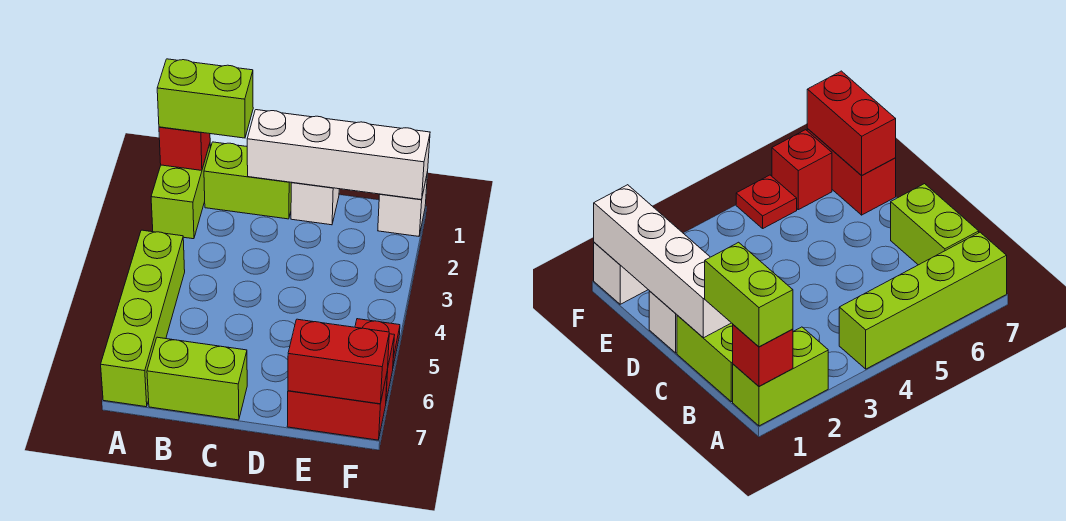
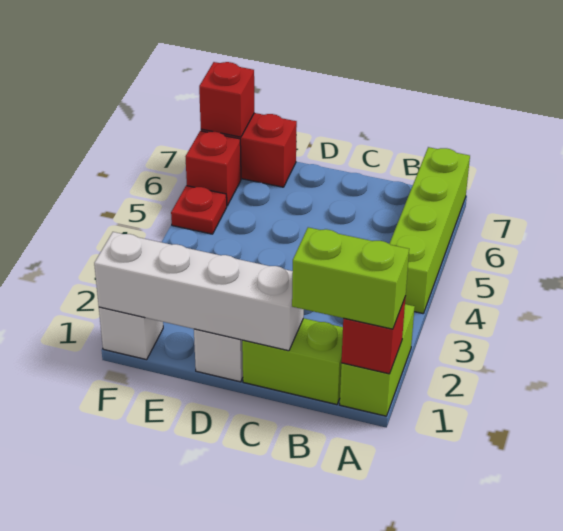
lime 1x2 brick [147,337,247,420] -> none
red 1x2 brick [288,319,389,404] -> red 1x1 brick [199,62,254,137]

